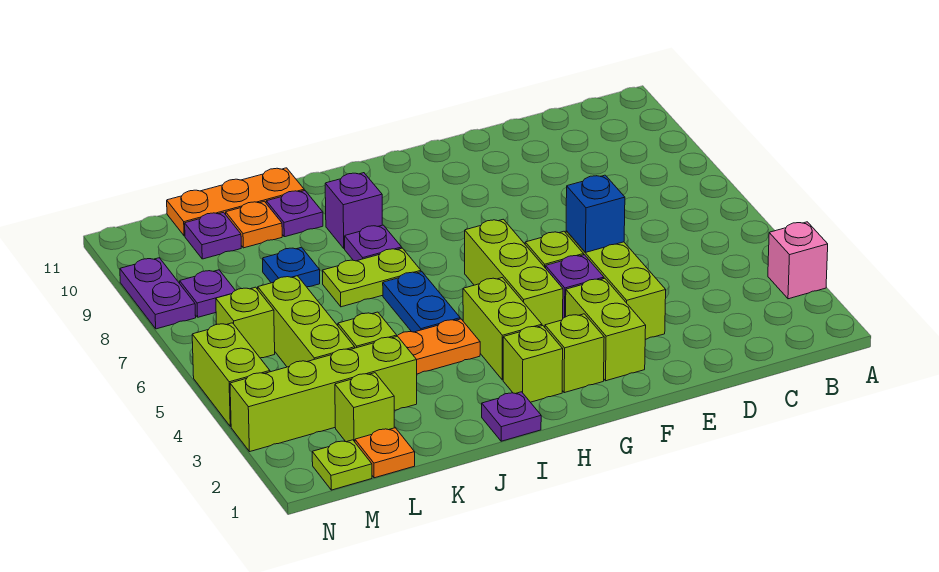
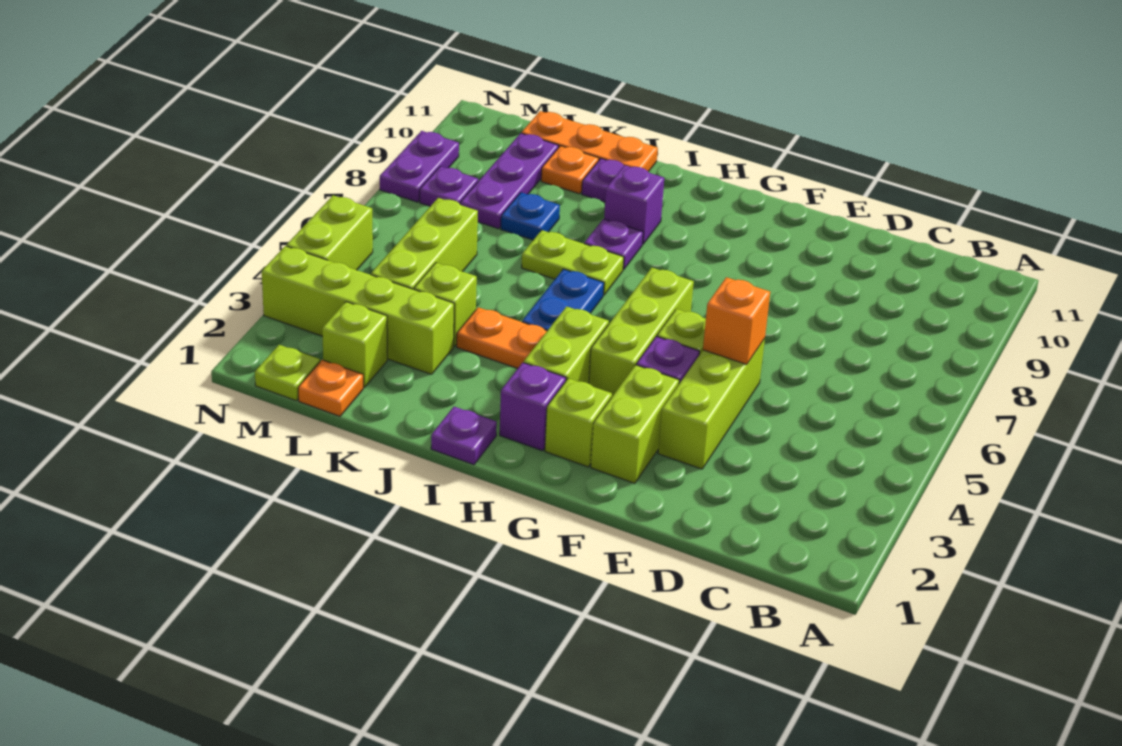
pink 1x1 brick [768,222,828,299] -> none
blue 1x1 brick [566,175,625,252] -> orange 1x1 brick [703,277,770,364]
lime 1x1 brick [503,326,563,402] -> purple 1x1 brick [500,363,566,451]
purple 1x1 plate [185,212,241,259] -> purple 1x3 plate [460,133,558,229]
lime 1x1 brick [216,287,275,358] -> none

